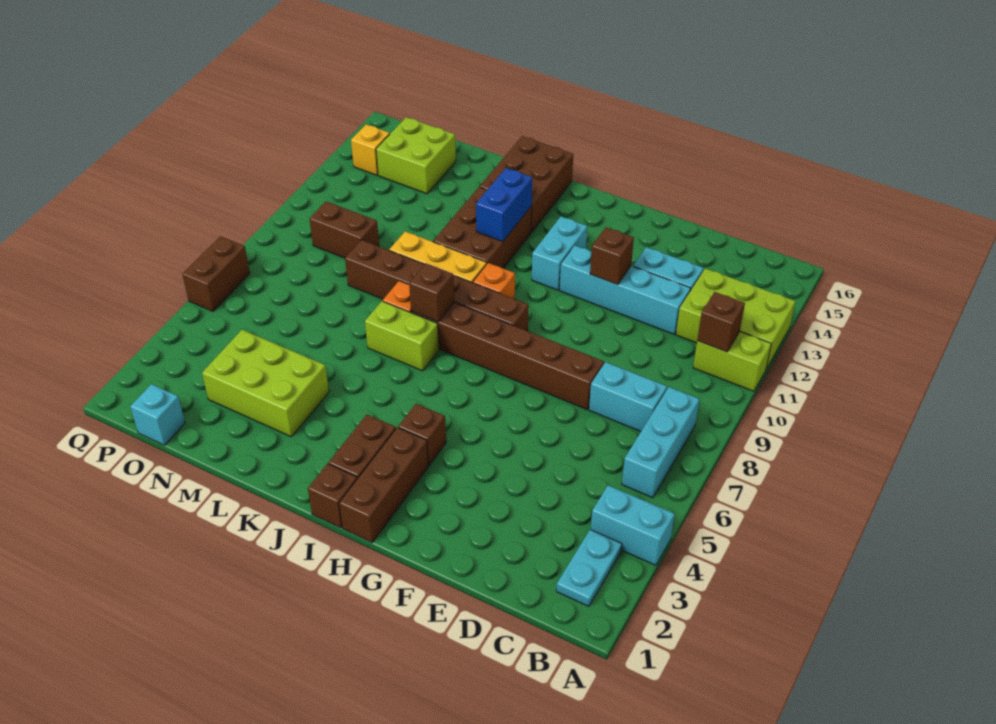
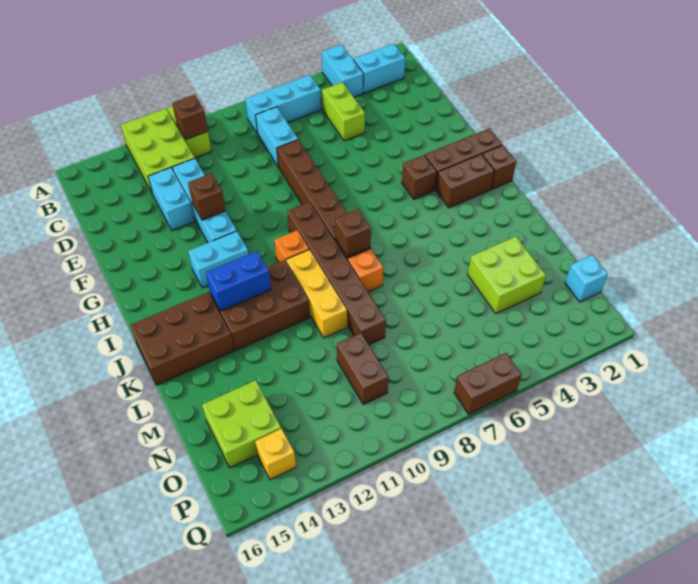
cyan 1x2 plate [556,529,622,606] -> cyan 1x2 brick [354,44,405,93]
lime 1x2 brick [365,301,439,371] -> lime 1x2 brick moved to [322,82,365,141]
lime 2x3 brick [202,330,329,437] -> lime 2x2 brick [468,236,546,314]

